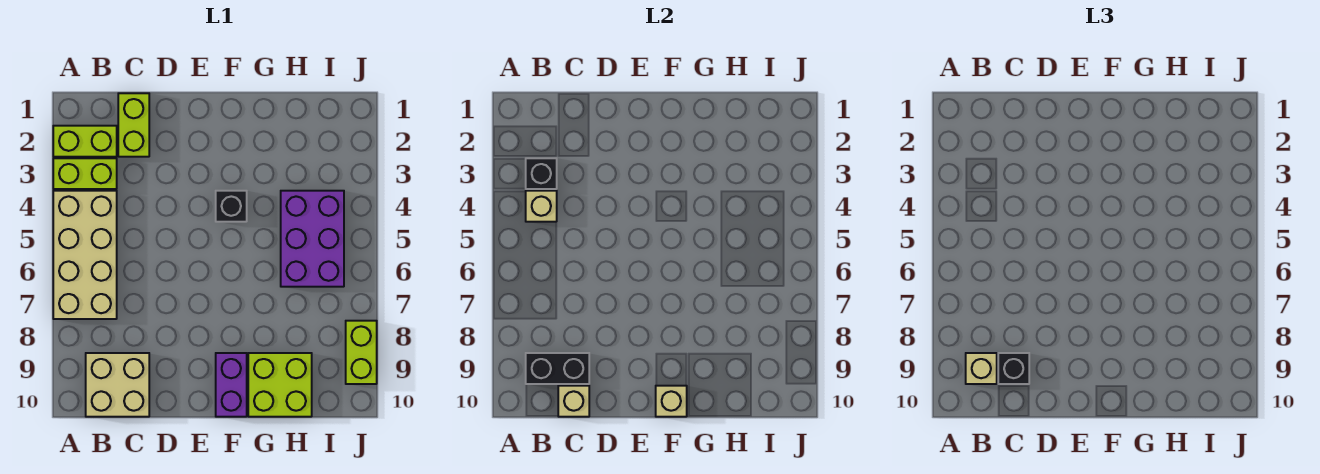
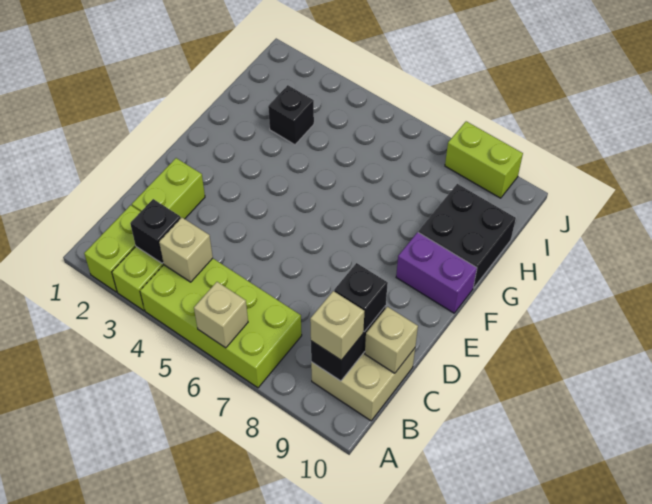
tan 2x4 brick [53,191,117,319] -> lime 2x4 brick [140,258,302,388]
lime 1x2 brick [118,93,149,157] -> lime 1x2 brick turned to [132,158,205,219]
black 1x1 brick [216,191,247,222] -> black 1x1 brick moved to [268,85,314,145]
tan 1x1 brick [656,386,687,417] -> tan 1x1 brick moved to [194,282,248,348]
lime 2x2 brick [248,353,312,417] -> black 2x2 brick [418,184,516,288]
purple 2x3 brick [281,191,344,287] -> none

